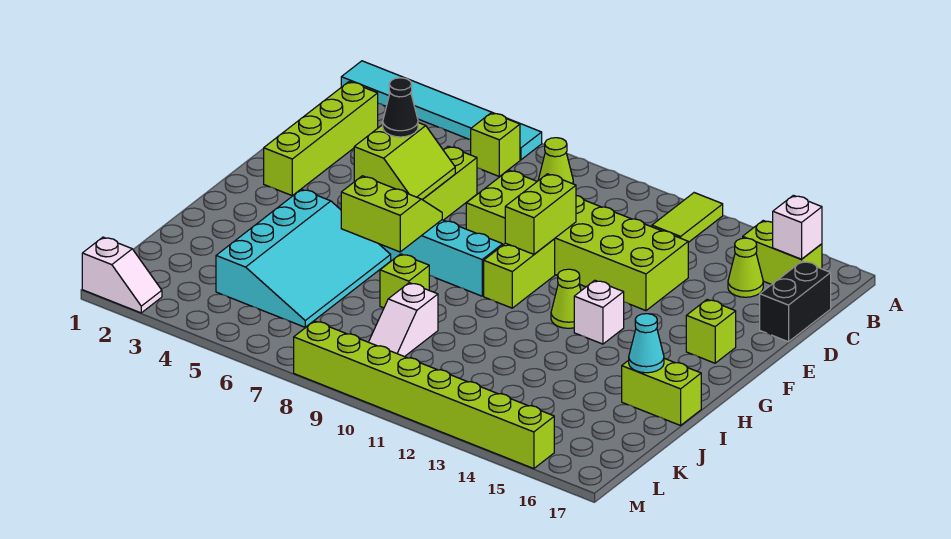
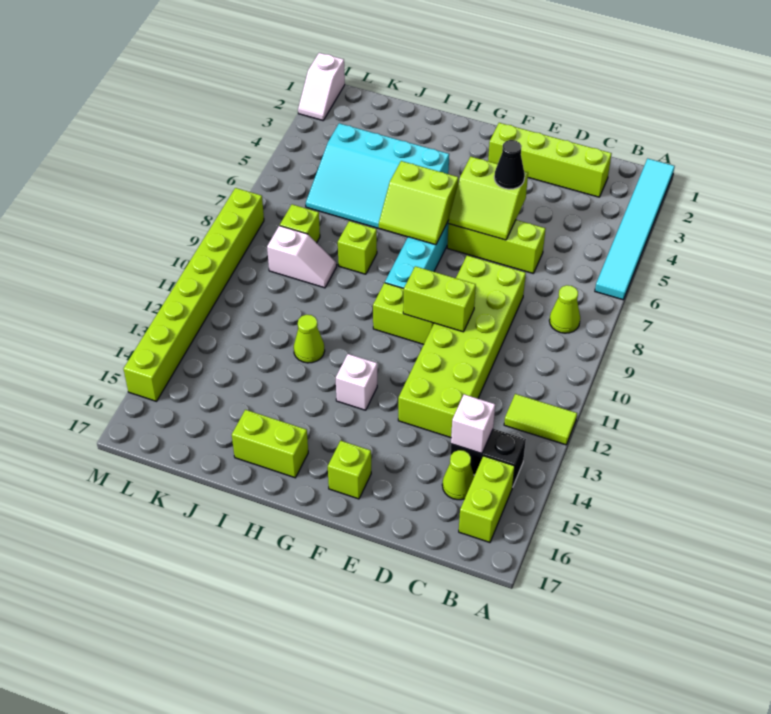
lime 1x1 brick [471,113,520,176] -> lime 1x1 brick moved to [280,204,320,243]
white 1x1 brick [773,195,822,259] -> white 1x1 brick moved to [451,394,495,454]
black 1x2 brick [760,261,831,342] -> black 1x2 brick moved to [450,429,526,486]
lime 2x2 slope [341,176,442,252] -> lime 2x2 slope turned to [379,161,458,245]
lime 1x1 cone [551,269,581,328] -> lime 1x1 cone moved to [294,315,325,363]
lime 1x2 brick [622,358,701,425] -> lime 1x2 brick turned to [232,410,308,478]
cyan 1x1 cone [629,314,664,373] -> none
white 1x2 slope [369,283,438,357] -> white 1x2 slope turned to [267,226,337,288]

